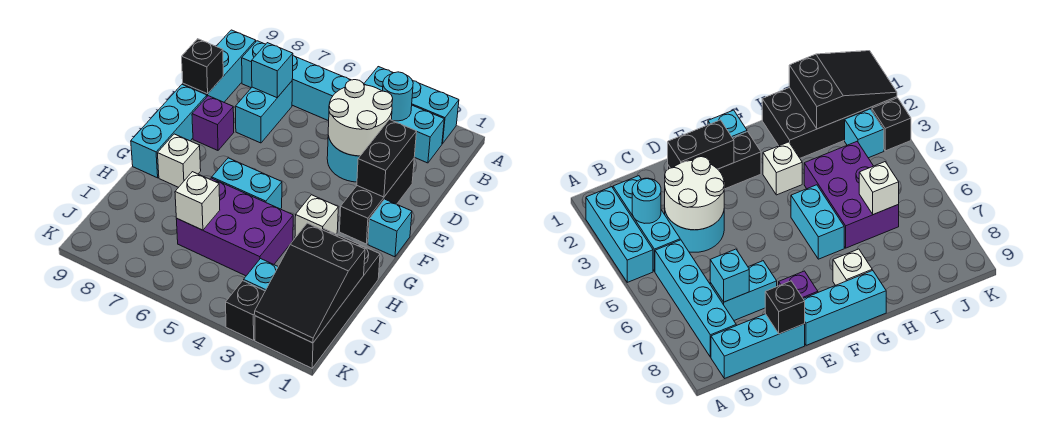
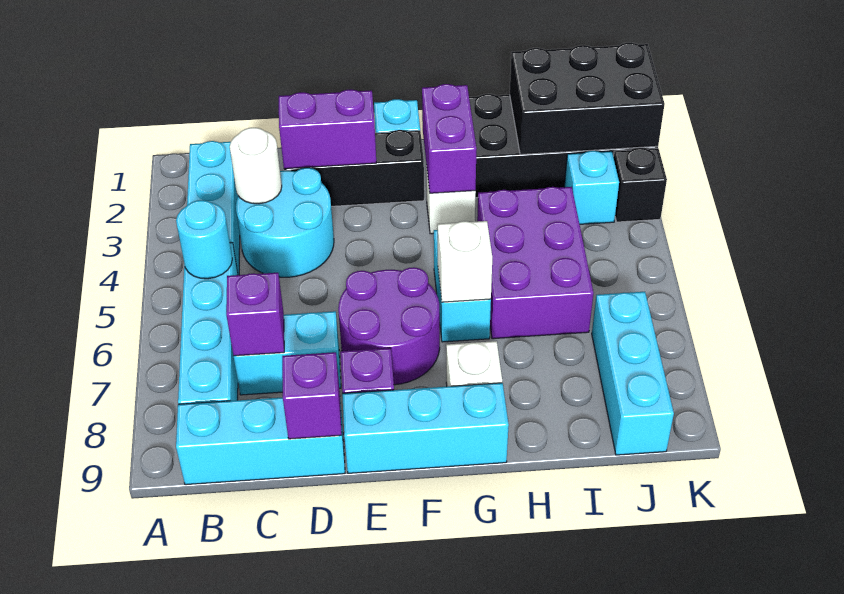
cyan 1x3 brick [364,67,459,144] -> cyan 1x3 brick moved to [592,292,674,455]
cyan 1x1 round brick [383,72,413,121] -> cyan 1x1 round brick moved to [176,200,232,279]
white 2x2 round brick [328,80,393,156] -> white 1x1 round brick [230,128,282,204]
cyan 1x1 brick [252,43,293,98] -> purple 1x1 brick [226,273,284,356]
black 1x2 brick [357,120,417,197] -> purple 1x2 brick [279,89,376,169]
black 1x1 brick [182,39,223,94] -> purple 1x1 brick [282,352,342,439]
none -> purple 2x2 round brick [338,267,440,385]
none -> purple 1x2 brick [422,84,477,193]
black 2x3 slope [255,223,365,343] -> black 2x3 brick [510,43,665,155]
white 1x1 brick [175,172,220,230] -> white 1x1 brick moved to [438,221,492,302]

